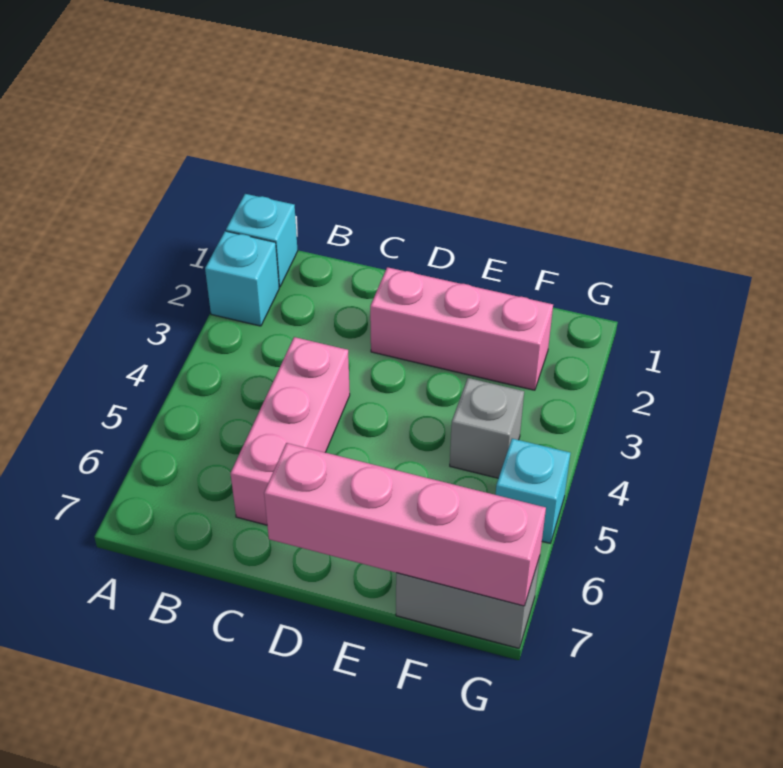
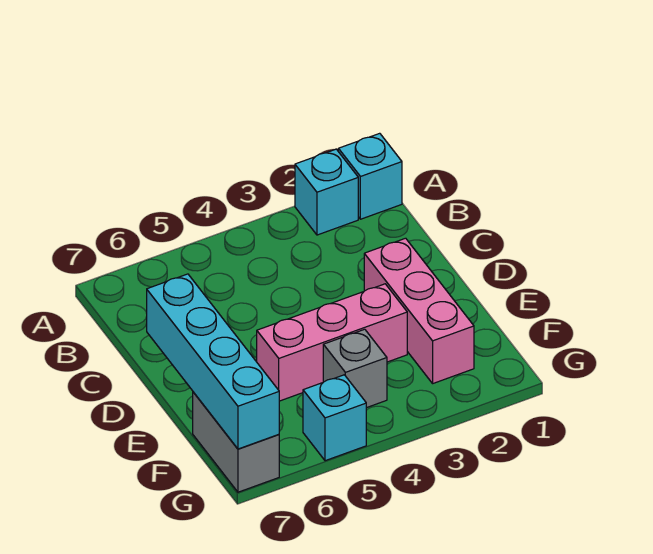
pink 1x3 brick [230,337,350,525] -> pink 1x3 brick moved to [257,284,407,401]
pink 1x4 brick [264,443,546,606] -> cyan 1x4 brick [147,274,279,449]

